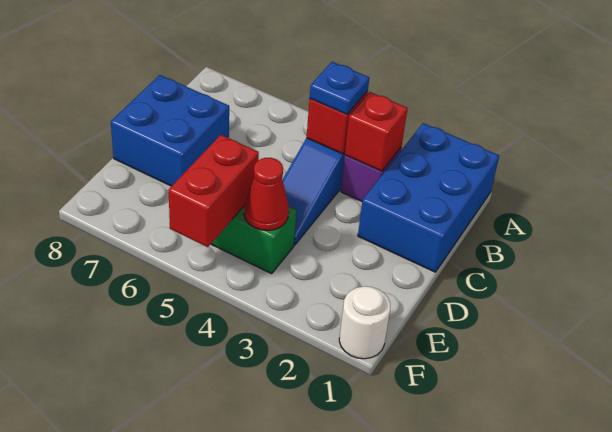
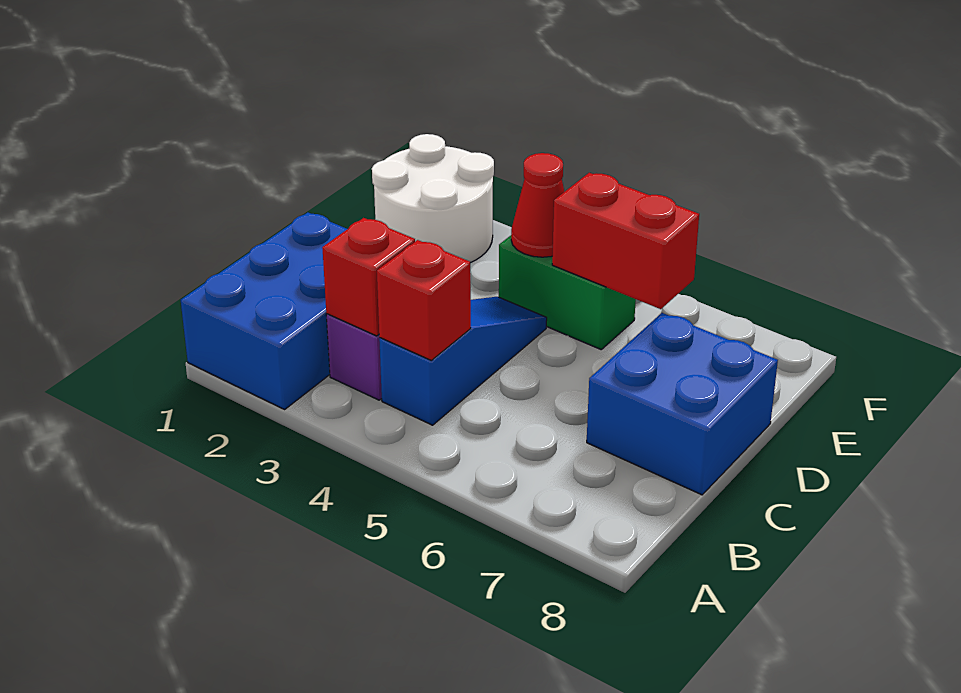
blue 1x1 plate [310,62,369,114] -> none
red 1x2 brick [169,135,259,247] -> red 1x2 brick turned to [552,173,699,309]
white 1x1 round brick [339,286,390,359] -> white 2x2 round brick [372,134,494,263]

